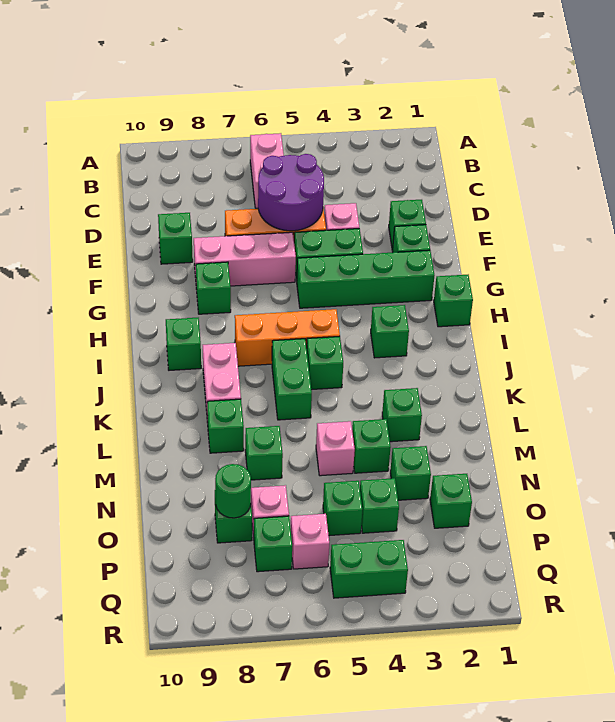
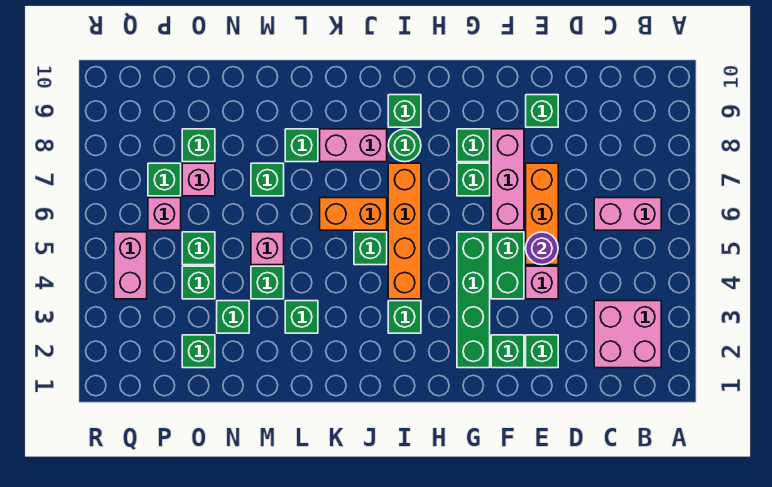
none -> pink 2x2 brick [594,301,661,368]
purple 2x2 round brick [258,154,324,231] -> purple 1x1 round brick [526,232,558,265]
green 1x1 brick [434,275,473,327] -> green 1x1 brick moved to [457,163,490,196]
orange 1x3 brick [235,309,340,366] -> orange 1x4 brick [388,163,421,299]
green 1x2 brick [272,339,312,420] -> orange 1x2 brick [320,198,387,230]
green 1x1 round brick [215,464,251,518] -> green 1x1 round brick moved to [388,129,421,162]
green 1x2 brick [330,540,408,598] -> pink 1x2 brick [114,232,147,299]

